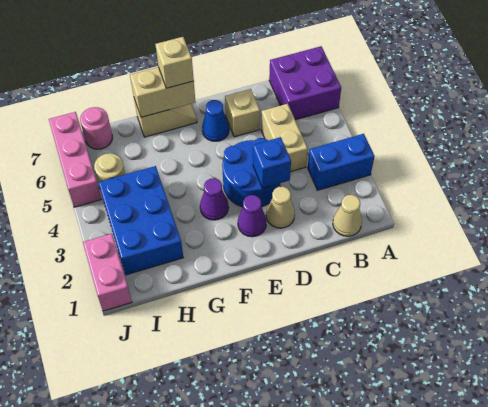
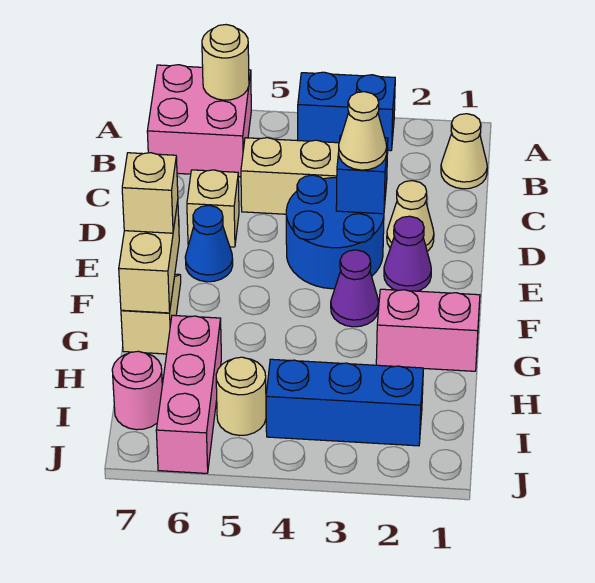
blue 1x2 brick [308,134,375,190] -> blue 1x2 brick turned to [298,72,395,151]
purple 2x2 brick [269,46,341,120] -> pink 2x2 brick [147,65,251,177]
none -> tan 1x1 round brick [202,25,249,100]
none -> tan 1x1 cone [339,92,387,170]
blue 2x3 brick [98,166,183,275] -> blue 1x3 brick [266,359,423,446]
pink 1x2 brick [83,234,132,311] -> pink 1x2 brick moved to [376,289,480,371]
pink 1x3 brick [49,112,101,207] -> pink 1x3 brick turned to [156,315,221,473]

